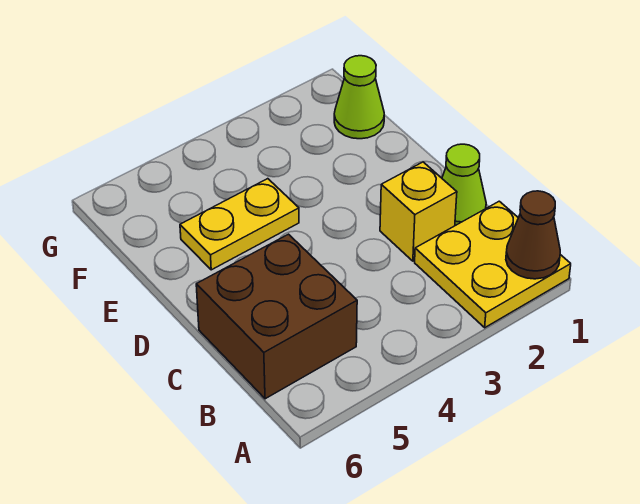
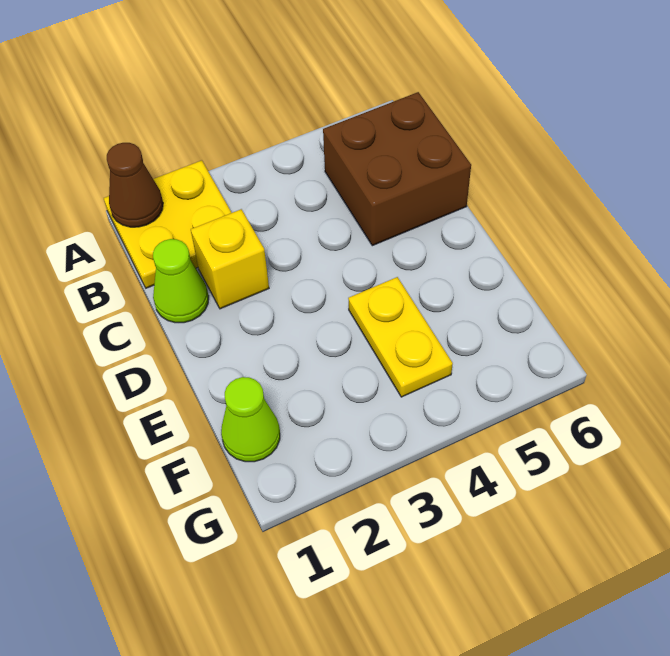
yellow 1x2 plate [180,179,299,270] -> yellow 1x2 plate turned to [348,277,453,397]

